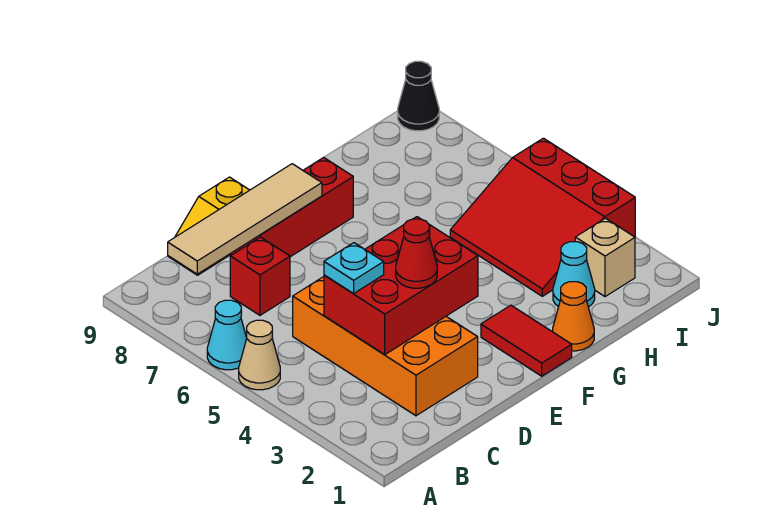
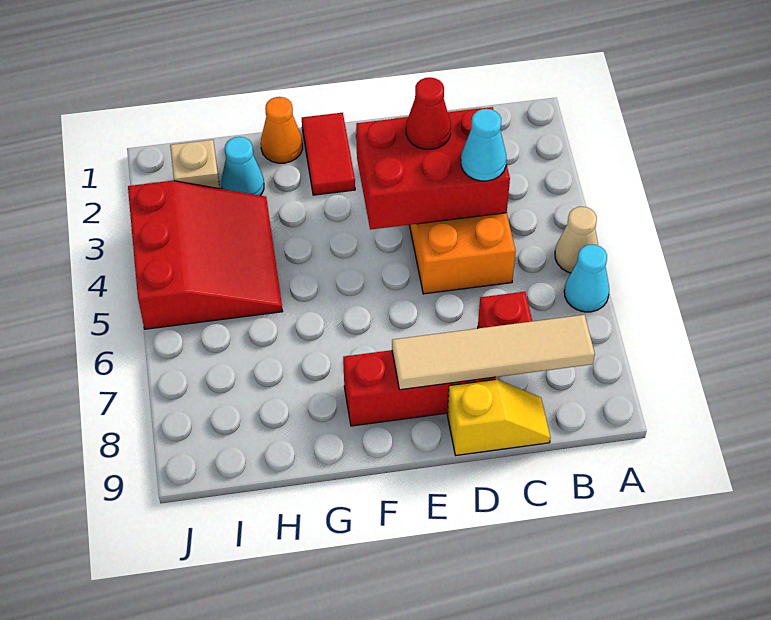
cyan 1x1 plate [324,243,384,293] -> cyan 1x1 cone [461,109,506,181]
black 1x1 cone [398,61,439,131] -> none

